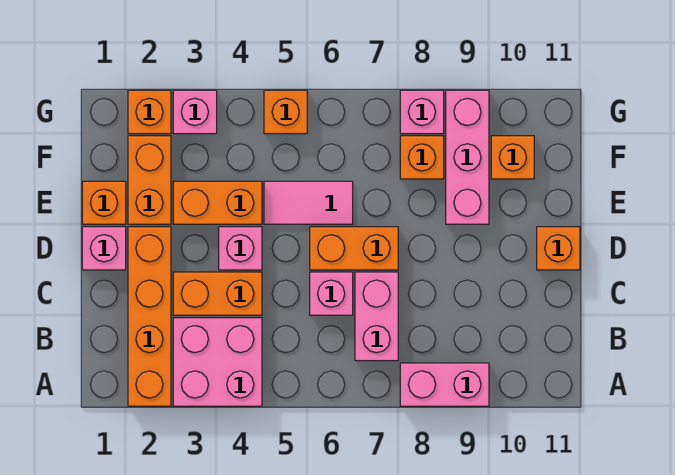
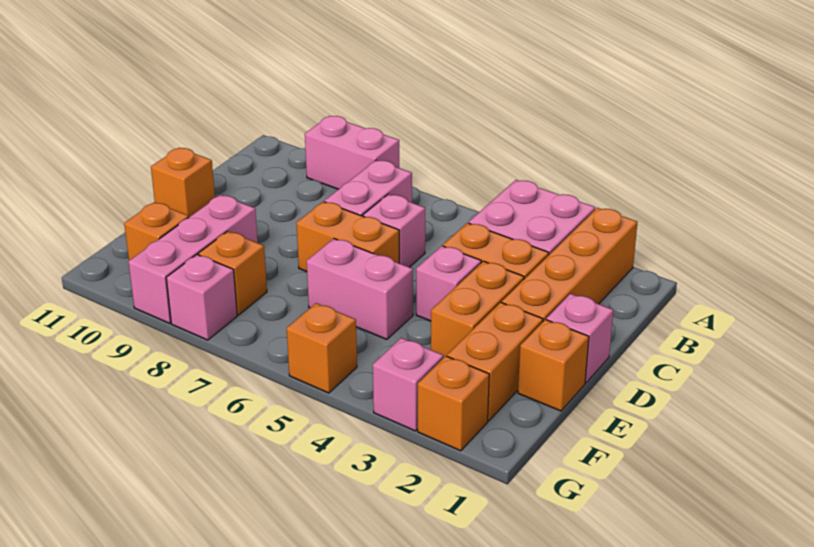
orange 1x2 brick [173,181,262,224] -> orange 1x2 brick turned to [431,261,524,358]
pink 1x2 tile [264,181,353,224] -> pink 1x2 brick [307,239,413,339]

